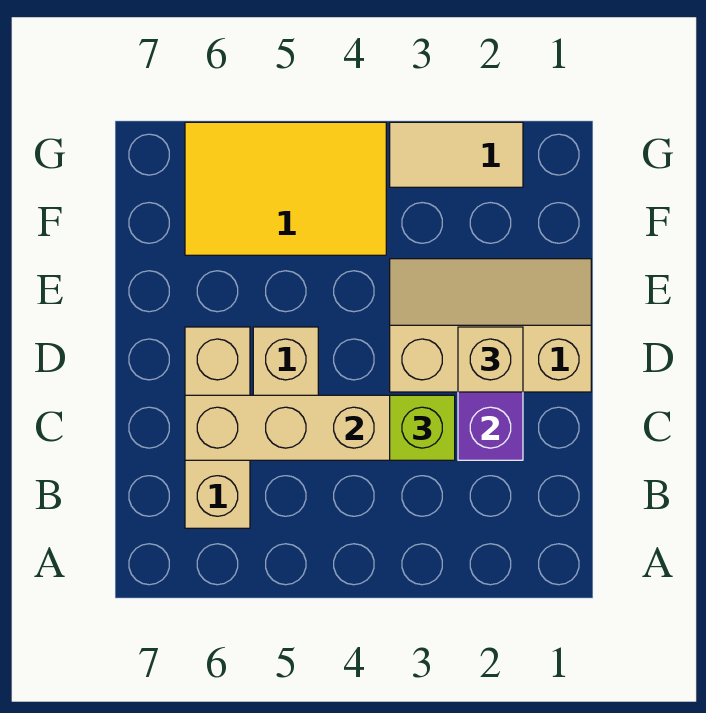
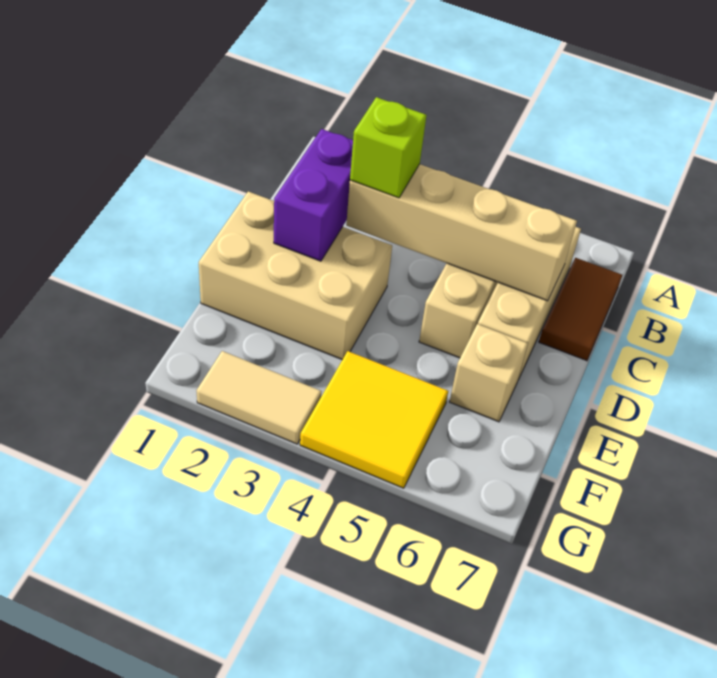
none -> brown 1x2 tile [539,258,622,361]
tan 2x3 slope [390,259,591,392] -> tan 2x3 brick [199,191,392,360]
tan 1x1 brick [458,327,523,392] -> tan 1x1 brick moved to [450,324,528,422]
yellow 2x3 tile [185,122,386,255] -> yellow 2x2 tile [300,351,448,488]

